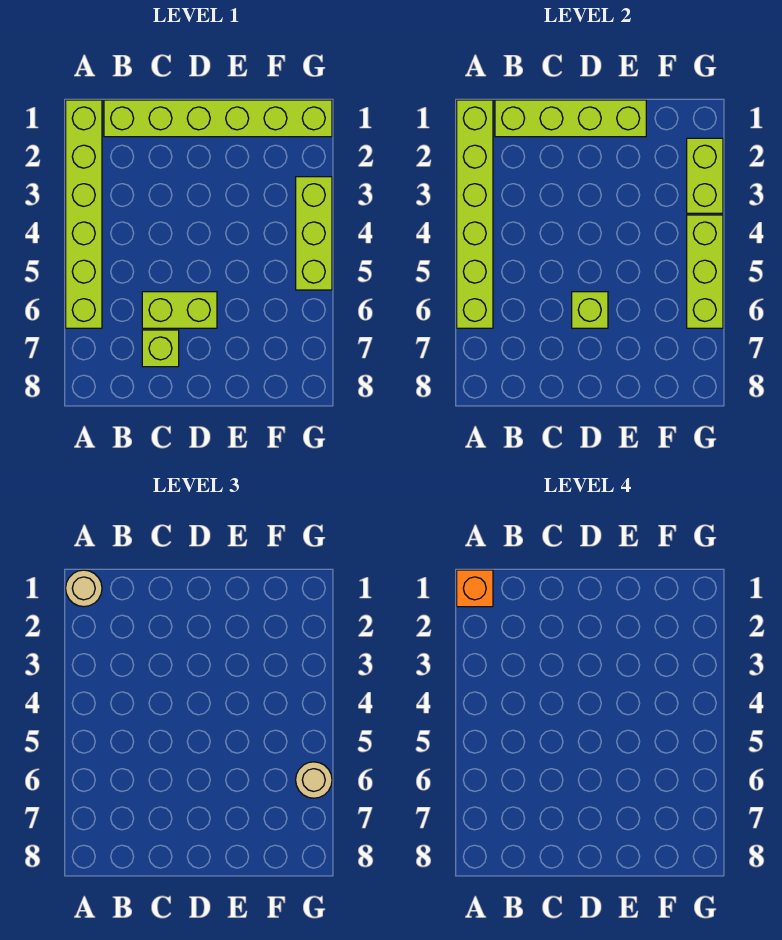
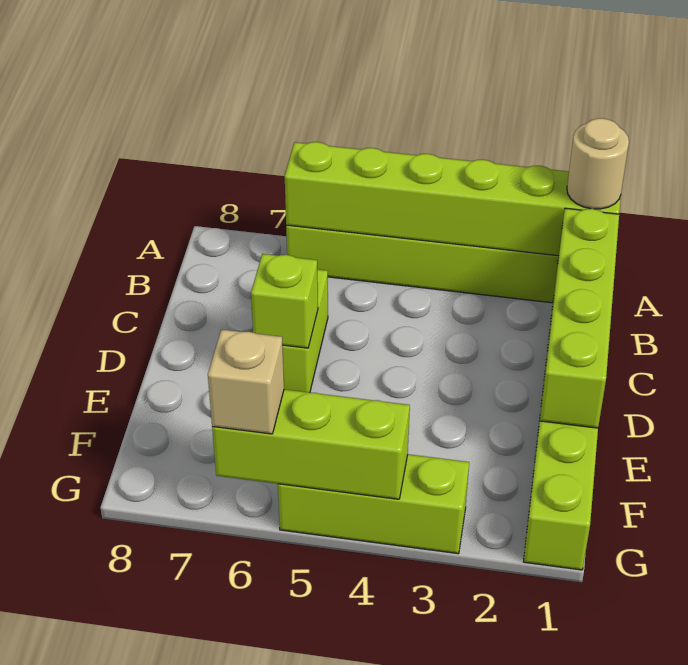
orange 1x1 brick [457,570,493,607] -> none
lime 1x1 brick [142,330,179,367] -> none
lime 1x2 brick [687,138,723,213] -> none
tan 1x1 round brick [296,762,332,798] -> tan 1x1 brick [208,329,284,434]

